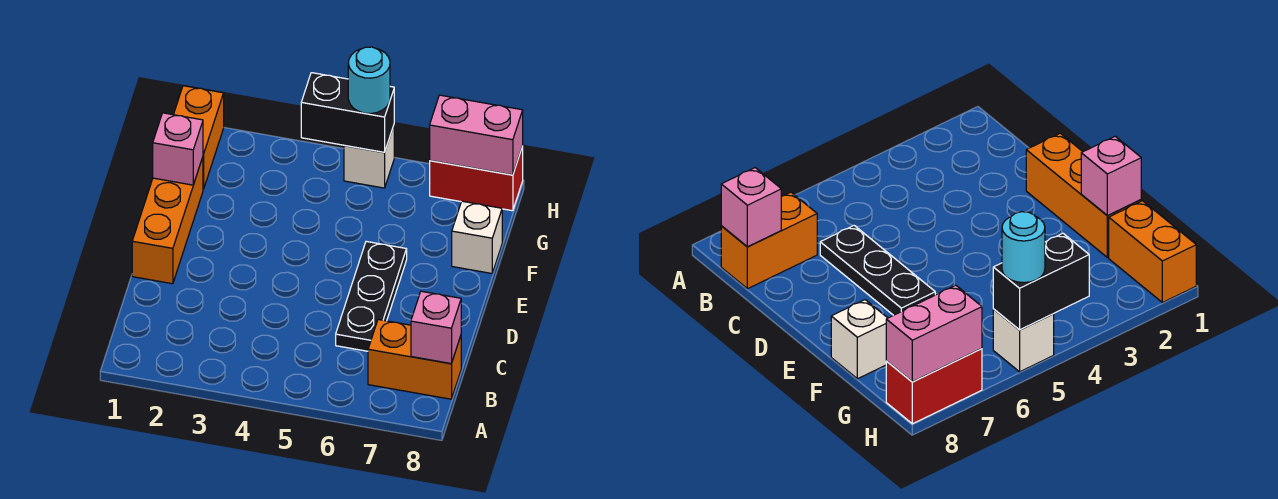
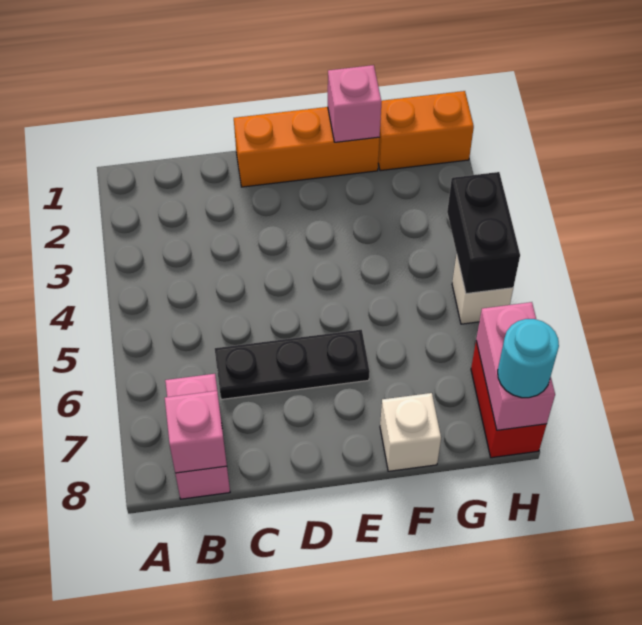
orange 1x2 brick [368,319,461,399] -> pink 1x2 brick [165,374,230,499]
cyan 1x1 round brick [348,47,390,114] -> cyan 1x1 round brick moved to [498,319,559,398]

